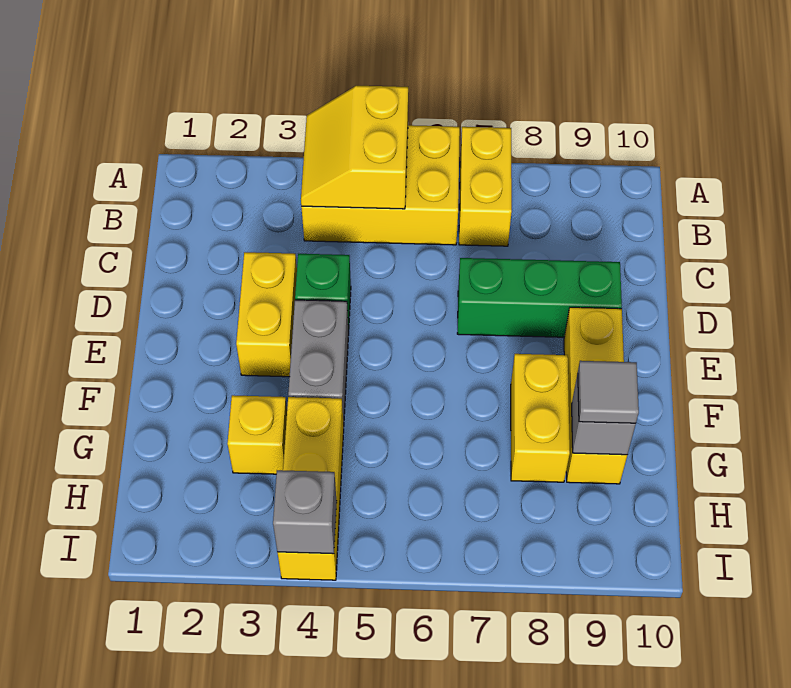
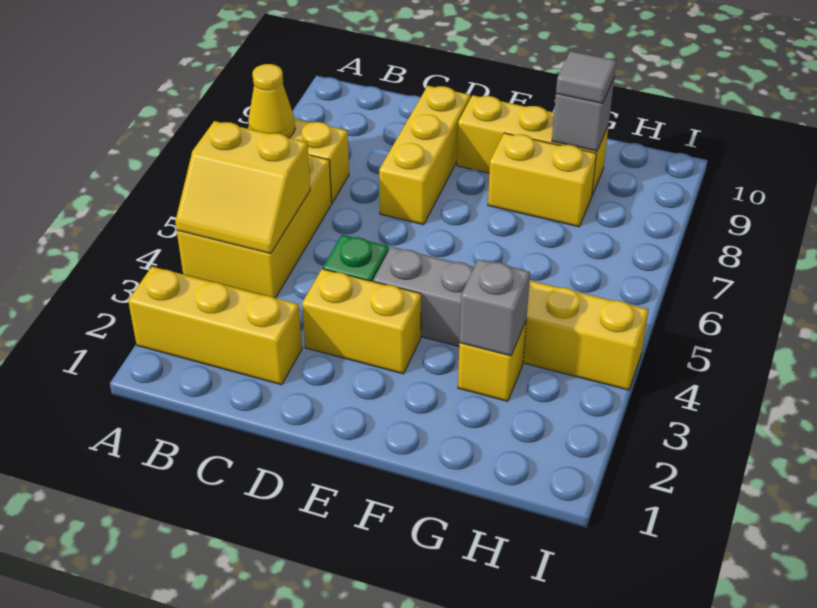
none -> yellow 1x3 brick [128,267,302,385]
none -> yellow 1x1 cone [248,64,295,138]
green 1x3 brick [457,258,622,337] -> yellow 1x3 brick [379,86,470,225]
grey 1x1 brick [273,470,337,554] -> grey 1x1 brick moved to [459,259,530,356]

